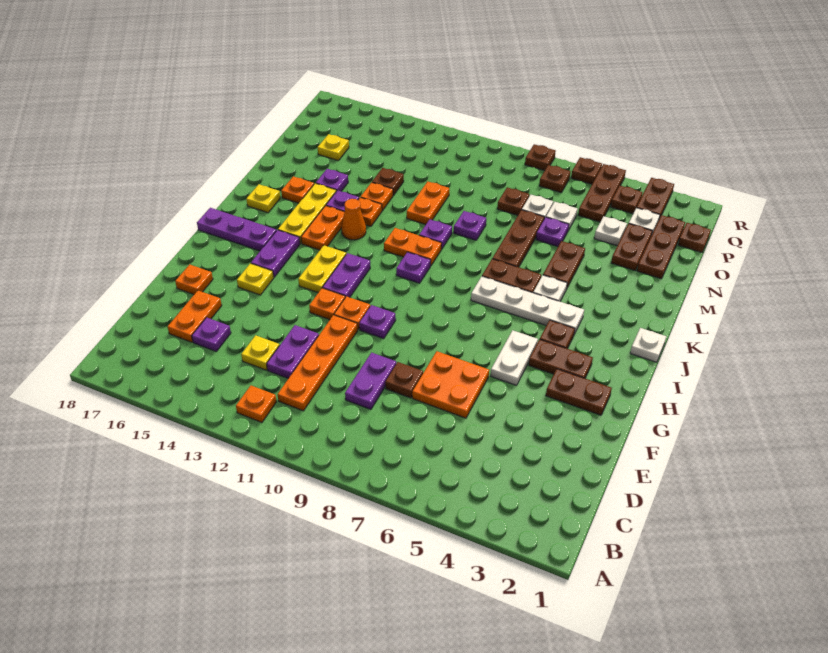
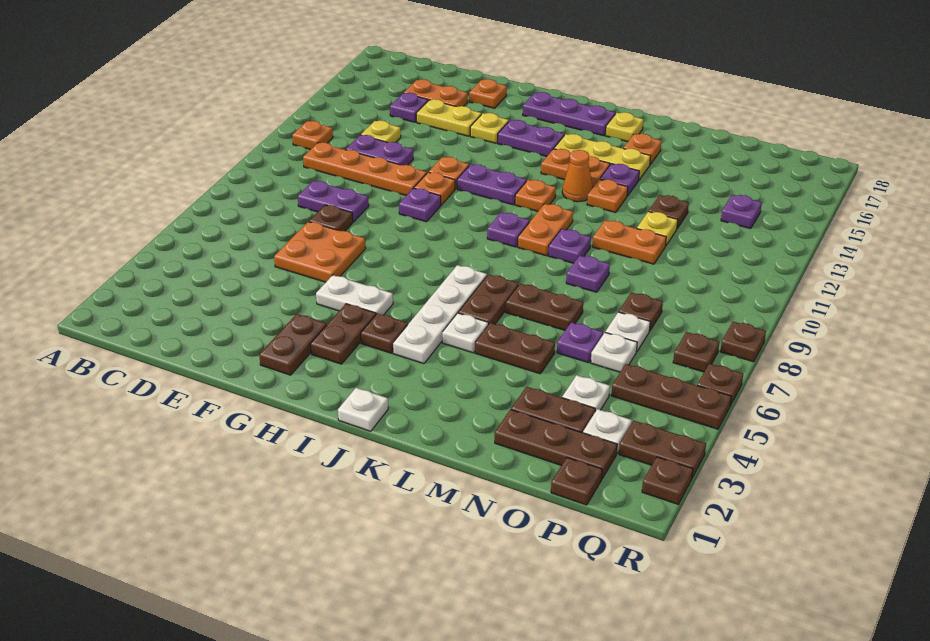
yellow 1x2 plate [298,245,346,292] -> yellow 1x2 plate moved to [416,99,481,136]
purple 1x3 plate [197,208,276,251] -> purple 1x3 plate turned to [523,92,615,136]
brown 1x3 plate [492,210,544,267] -> brown 1x2 plate [506,284,583,330]
orange 1x1 plate [361,182,393,211] -> orange 1x1 plate moved to [515,180,556,211]
purple 1x1 plate [316,169,348,191] -> purple 1x1 plate moved to [721,195,762,229]
yellow 1x1 plate [318,134,349,160] -> yellow 1x1 plate moved to [637,211,678,246]
brown 1x1 plate [611,186,642,214] -> brown 1x1 plate moved to [642,457,693,504]

